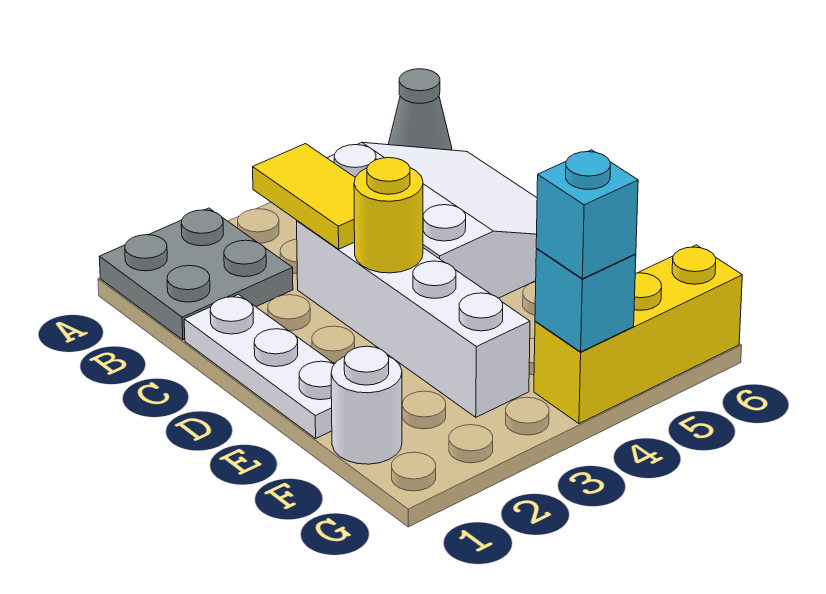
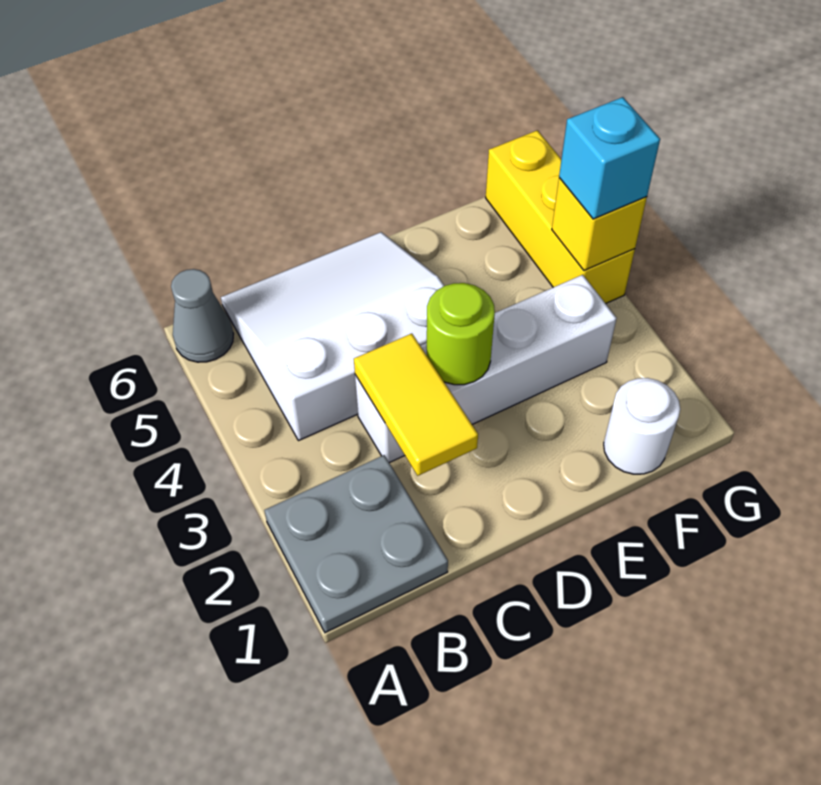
yellow 1x2 tile [253,144,355,249] -> yellow 1x2 tile turned to [354,334,478,476]
white 1x3 plate [184,294,334,438] -> none
yellow 1x1 round brick [354,158,423,273] -> lime 1x1 round brick [427,283,495,385]
cyan 1x1 brick [535,249,636,352] -> yellow 1x1 brick [552,178,647,271]

